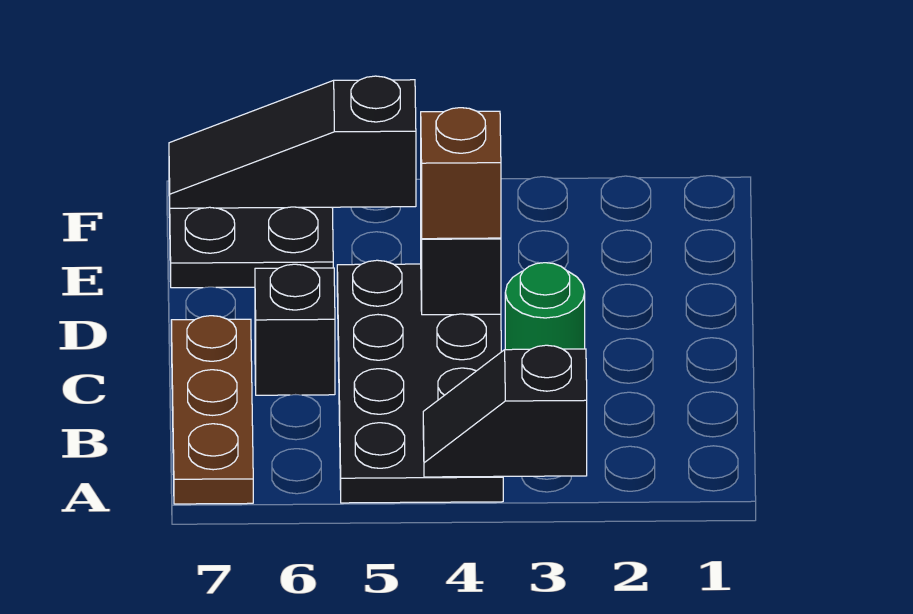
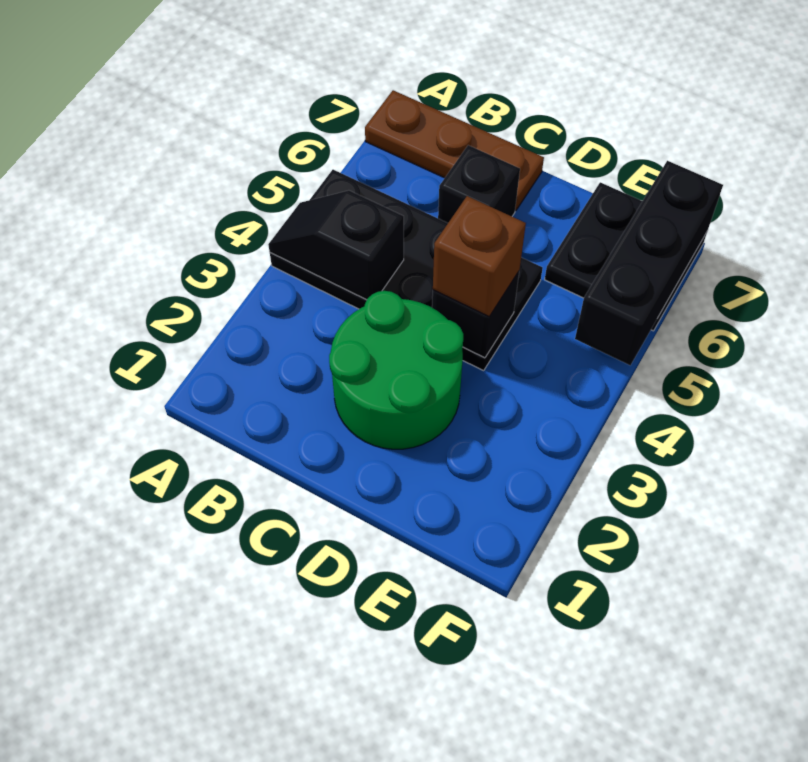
black 1x2 slope [423,345,587,477] -> black 1x2 slope turned to [268,190,404,300]
green 1x1 round brick [505,263,585,350] -> green 2x2 round brick [329,291,463,449]
black 1x3 slope [169,76,416,208] -> black 1x3 brick [575,161,723,365]

